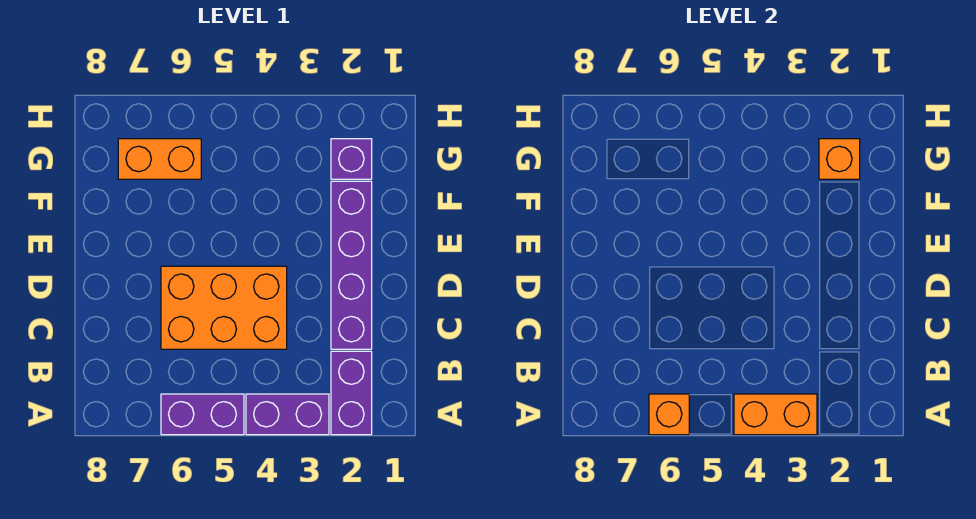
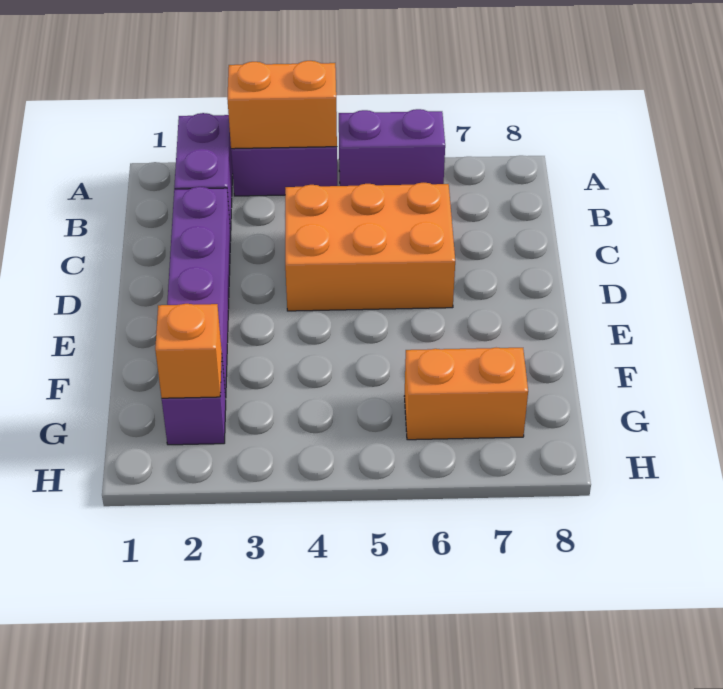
orange 1x1 brick [649,394,689,435] -> none

